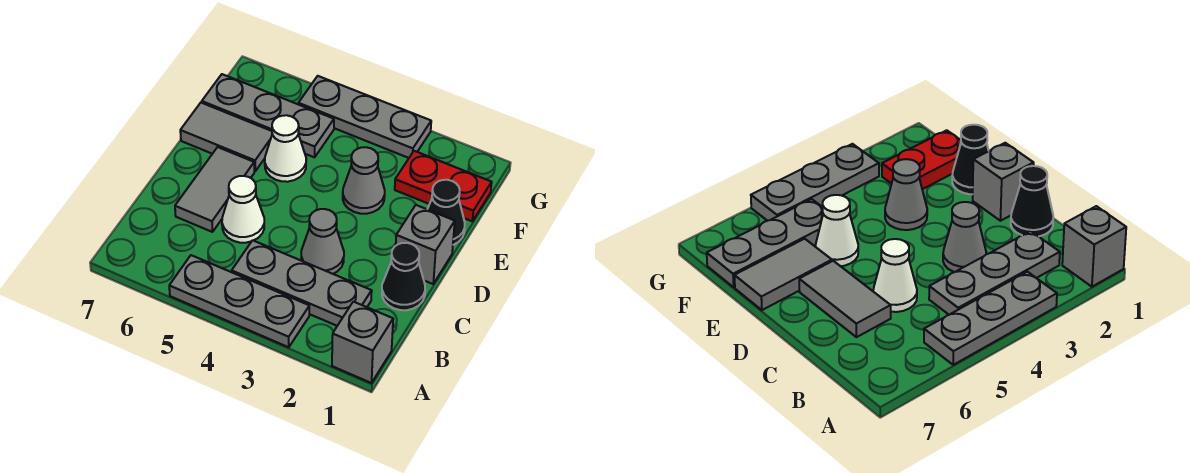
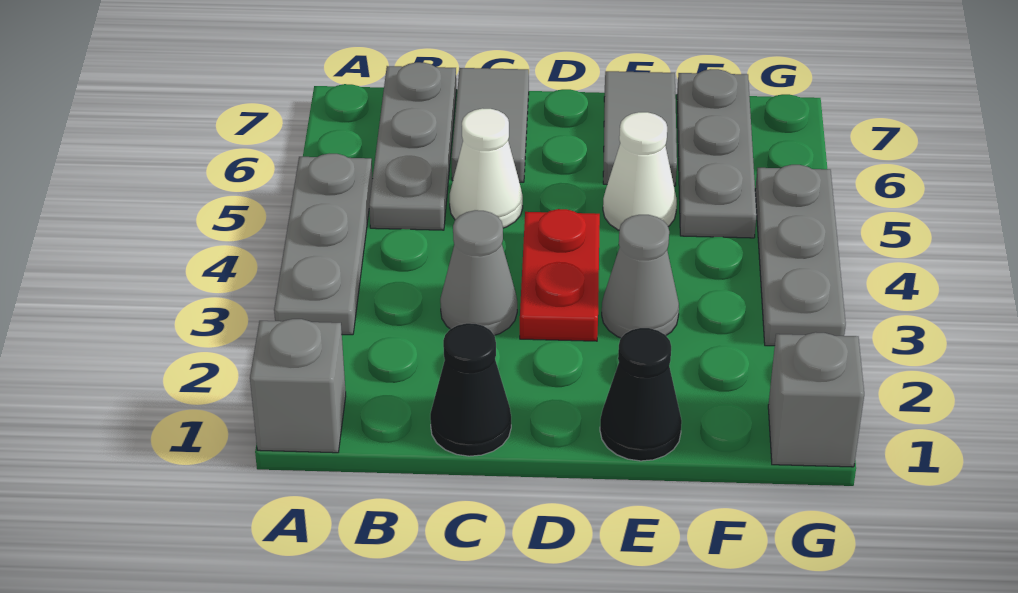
grey 1x3 plate [232,240,372,326] -> grey 1x3 plate moved to [369,62,456,230]
grey 1x2 tile [175,147,254,232] -> grey 1x2 tile turned to [452,68,529,182]
grey 1x1 brick [396,205,455,284] -> grey 1x1 brick moved to [768,332,864,467]
red 1x2 plate [395,151,492,221] -> red 1x2 plate moved to [520,209,600,341]

